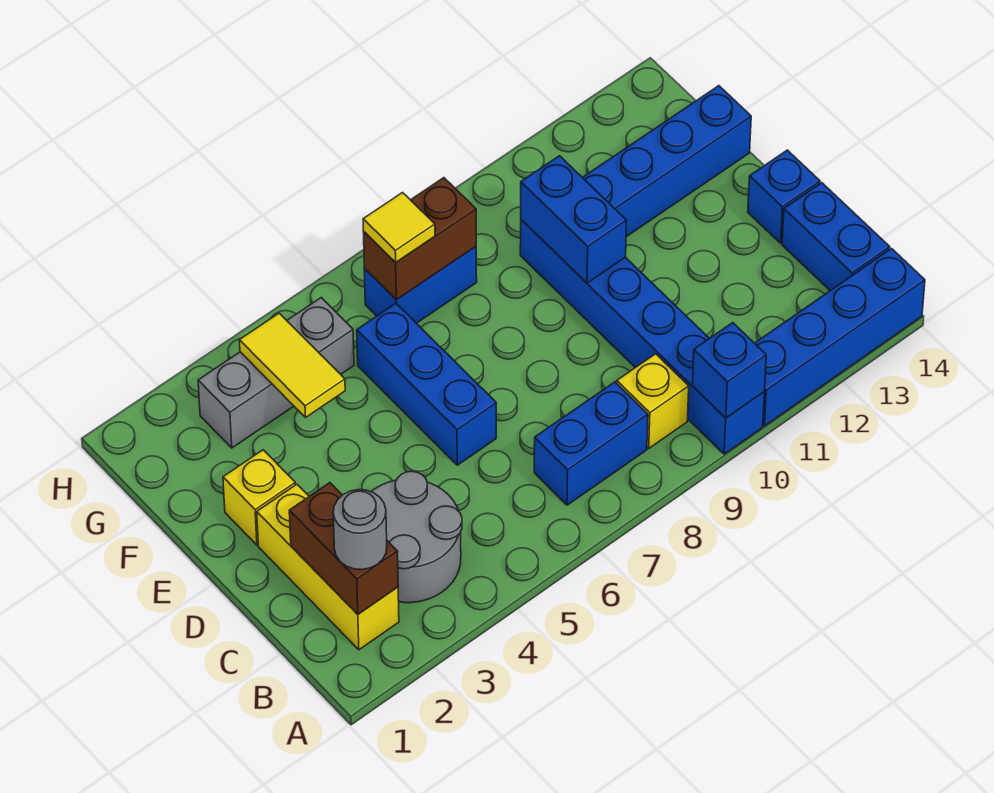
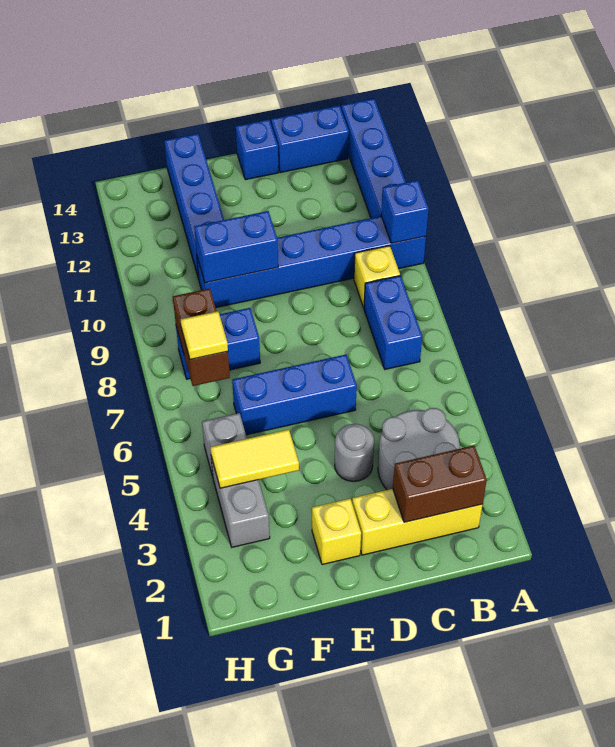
grey 1x1 round brick [333,490,387,570] -> grey 1x1 round brick moved to [335,424,374,481]
blue 1x2 brick [364,246,477,323] -> blue 1x2 brick turned to [176,308,260,379]

